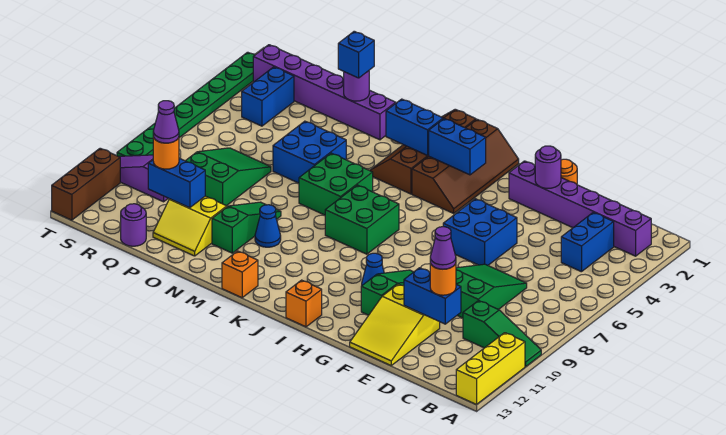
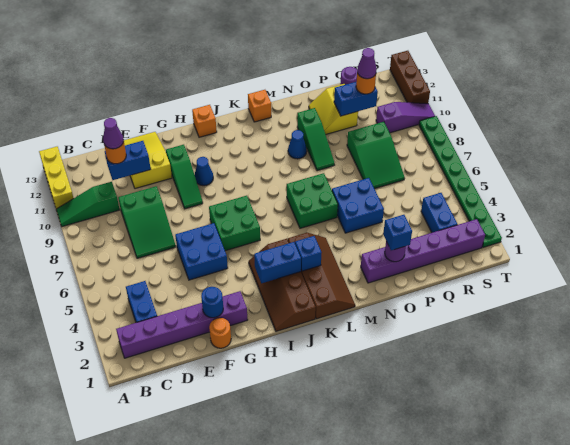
purple 1x1 round brick [535,146,561,188] -> blue 1x1 round brick [201,287,223,318]
green 2x2 brick [325,185,399,254] -> green 2x2 brick moved to [209,196,260,251]
blue 1x2 brick [386,99,443,155] -> blue 1x1 brick [295,236,322,271]
yellow 2x2 slope [153,196,227,256] -> yellow 2x2 slope turned to [309,84,358,134]

